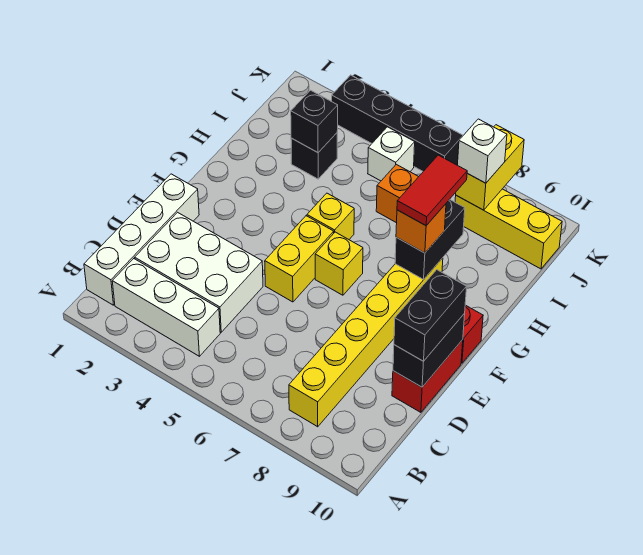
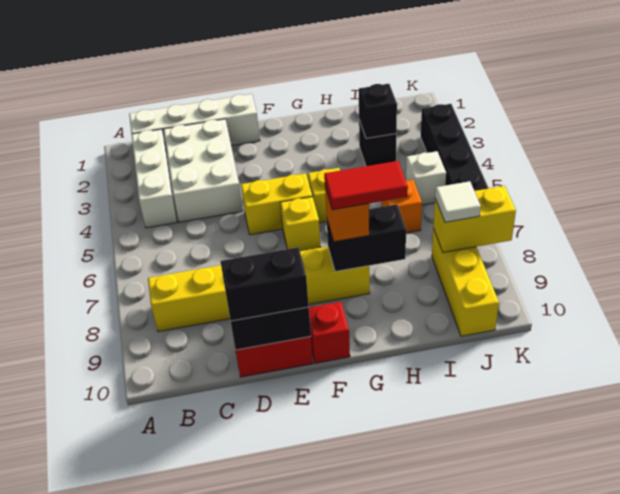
white 1x1 brick [458,119,507,183] -> white 1x1 tile [435,181,481,222]

